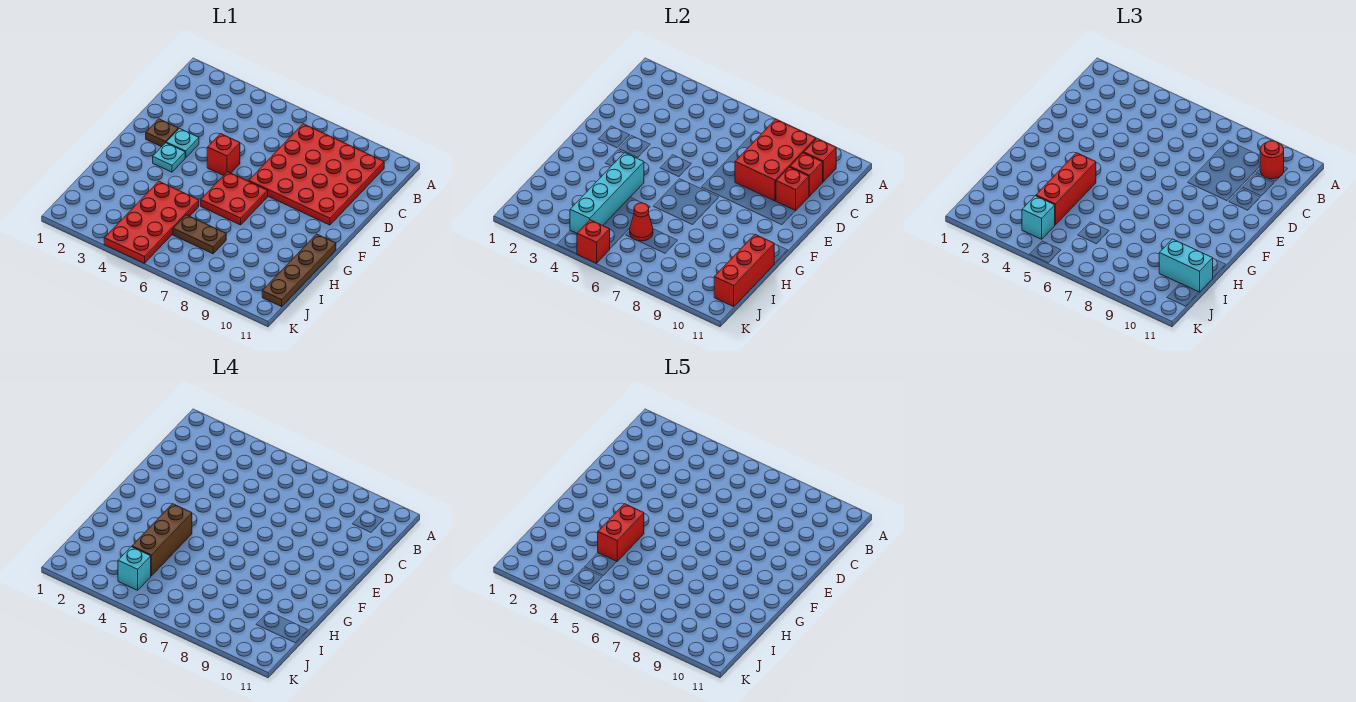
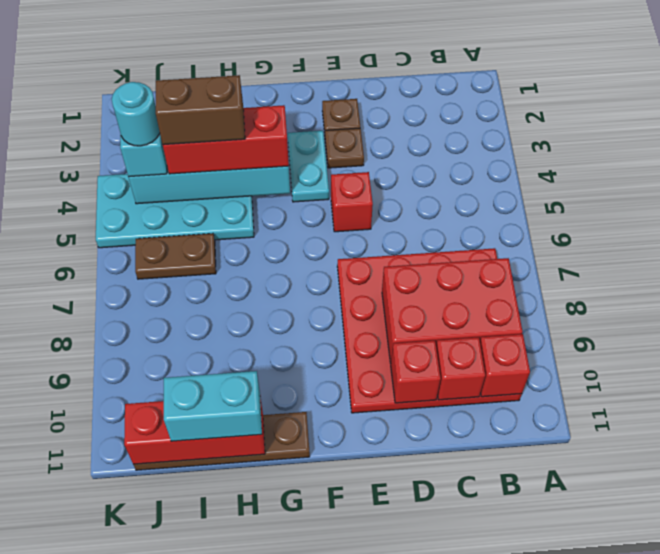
red 1x1 round brick [1260,141,1284,179] -> none
cyan 1x1 plate [166,129,199,158] -> brown 1x1 plate [325,128,364,168]
cyan 1x1 plate [153,143,185,172] -> cyan 1x2 plate [288,131,329,202]
red 2x2 plate [201,172,268,225] -> none
brown 1x3 brick [132,504,192,576] -> brown 1x2 brick [156,75,245,145]
red 1x2 brick [598,504,644,561] -> none
red 2x4 plate [104,181,199,263] -> cyan 2x4 plate [96,174,254,248]
brown 1x2 plate [173,215,226,254] -> brown 1x2 plate turned to [135,234,216,279]
red 1x1 cone [630,203,653,241] -> none
cyan 1x2 brick [1159,239,1213,292] -> cyan 1x2 brick turned to [164,371,262,441]
cyan 1x1 brick [118,547,151,590] -> cyan 1x1 round brick [112,82,160,146]
red 1x1 brick [577,220,610,263] -> none

